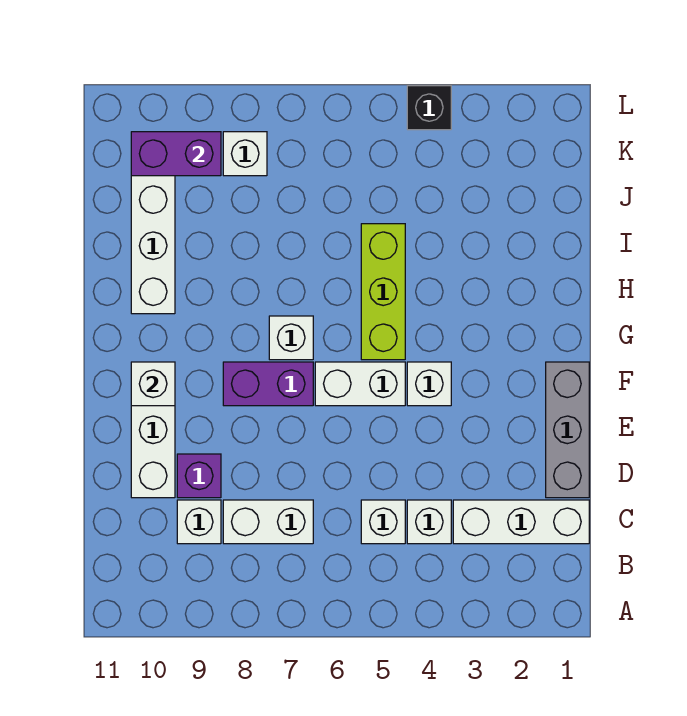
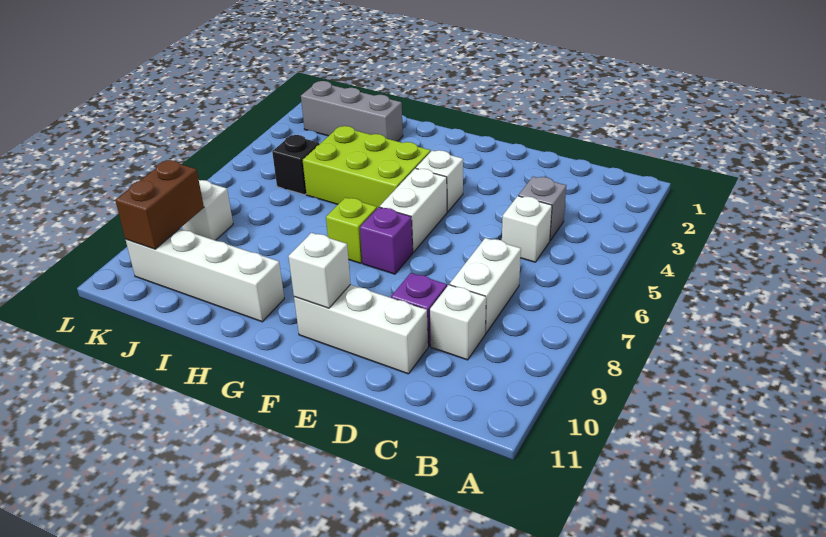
white 1x3 brick [453,500,589,544] -> none
white 1x1 brick [407,500,451,544] -> grey 1x1 brick [518,177,566,241]
grey 1x3 brick [546,362,589,498] -> grey 1x3 brick moved to [301,81,403,141]
purple 1x2 brick [223,362,313,406] -> purple 1x1 brick [360,207,413,274]
lime 1x3 brick [361,224,405,360] -> lime 2x3 brick [302,126,431,208]
white 1x1 brick [269,316,313,360] -> lime 1x1 brick [326,197,377,263]
purple 1x2 brick [131,132,221,176] -> brown 1x2 brick [115,160,204,249]
black 1x1 brick [407,86,451,130] -> black 1x1 brick moved to [272,135,319,195]

